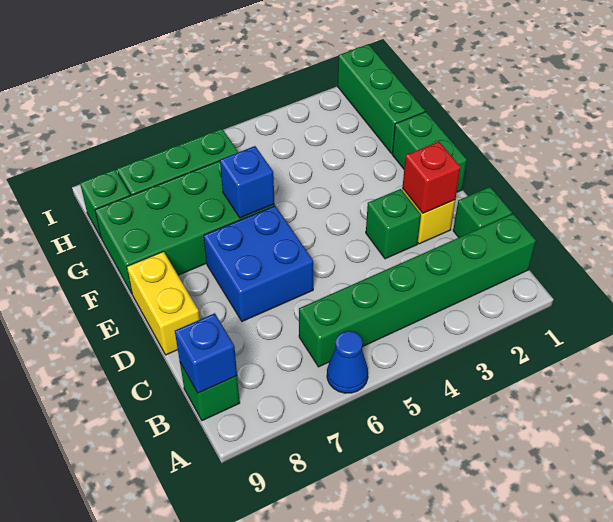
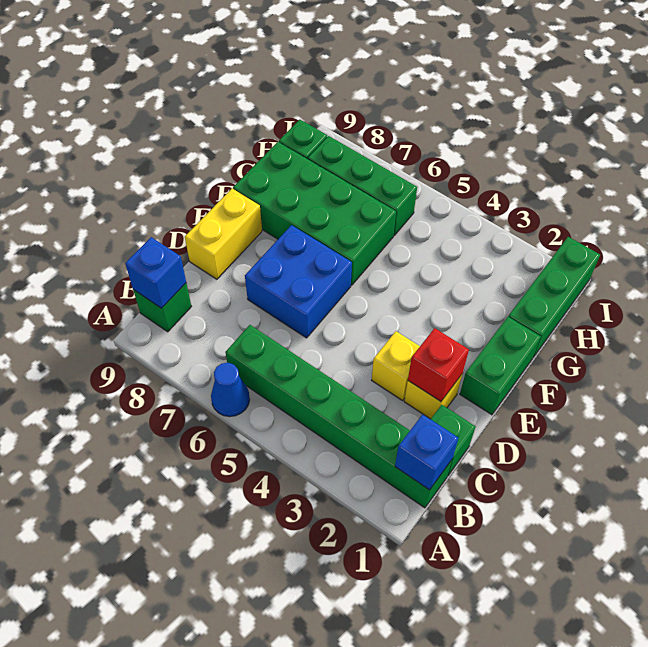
green 1x1 brick [366,189,421,259] -> yellow 1x1 brick [372,331,420,400]
blue 1x1 brick [220,146,274,218] -> blue 1x1 brick moved to [395,414,458,490]

